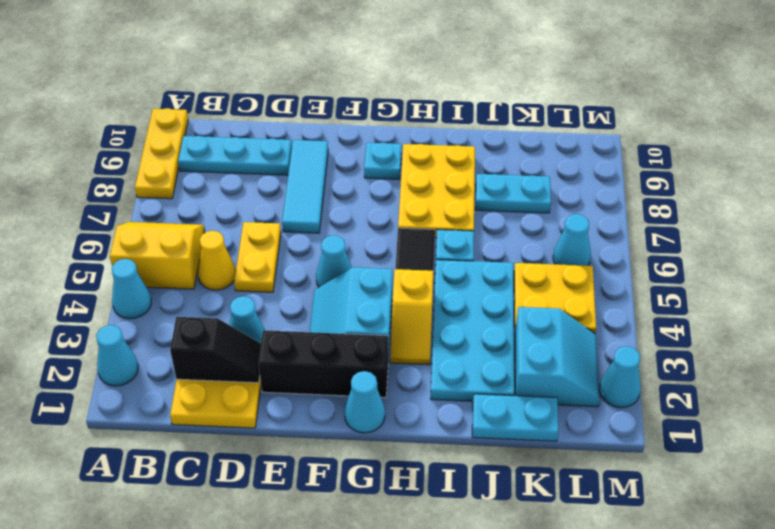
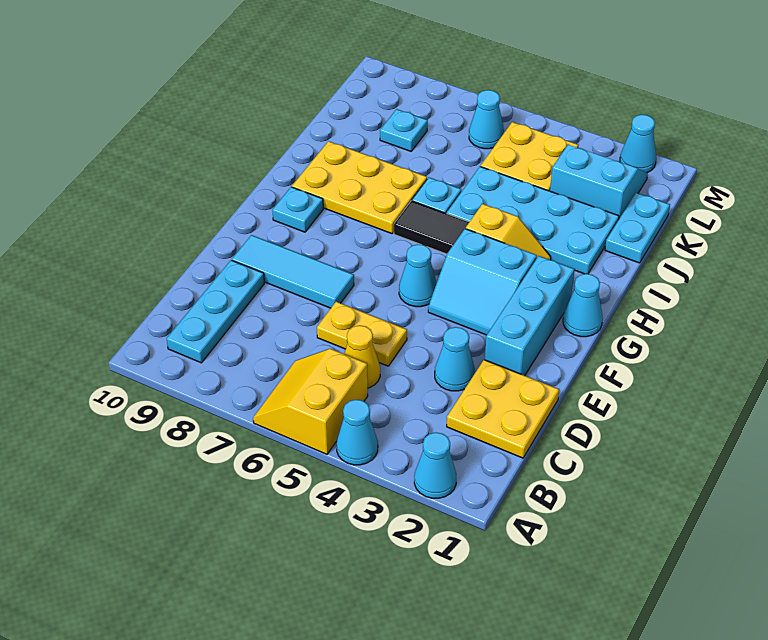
yellow 1x3 plate [135,108,188,199] -> none
black 1x2 slope [170,317,261,383] -> none
black 1x3 brick [259,330,388,398] -> cyan 1x3 brick [485,256,574,376]
cyan 1x2 plate [475,174,551,213] -> cyan 1x1 plate [380,109,428,151]

